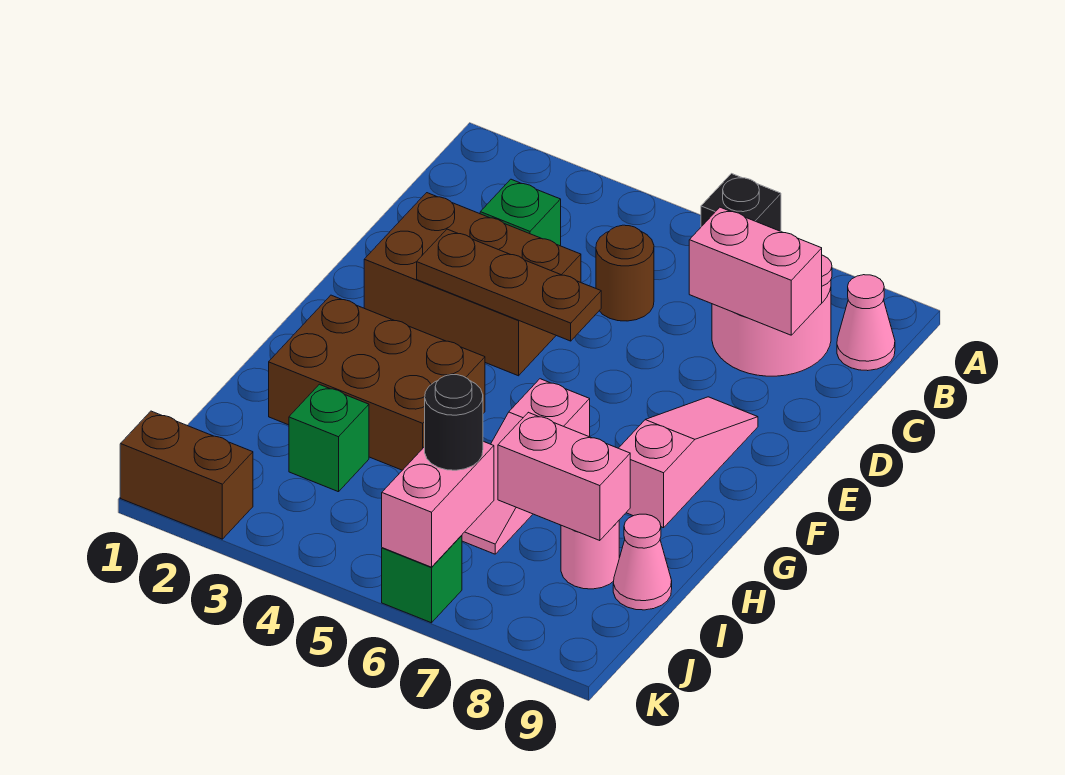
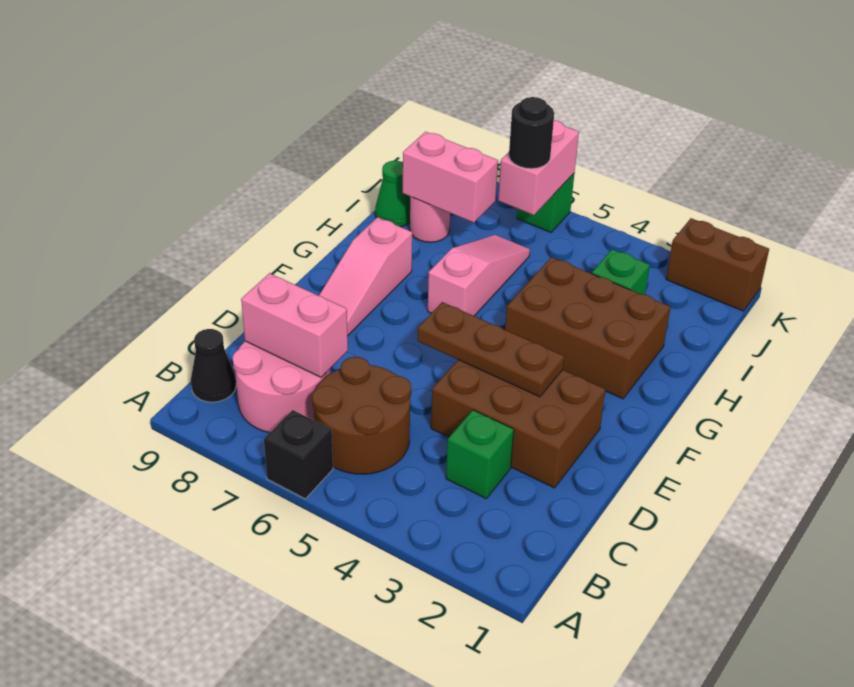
pink 1x1 cone [837,275,895,371] -> black 1x1 cone [191,329,236,402]
brown 1x1 round brick [596,225,654,321] -> brown 2x2 round brick [312,357,411,474]
pink 1x1 cone [613,514,672,610] -> green 1x1 cone [375,161,410,227]

